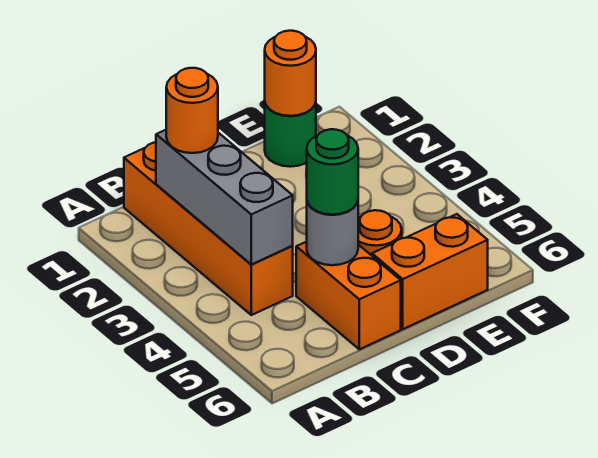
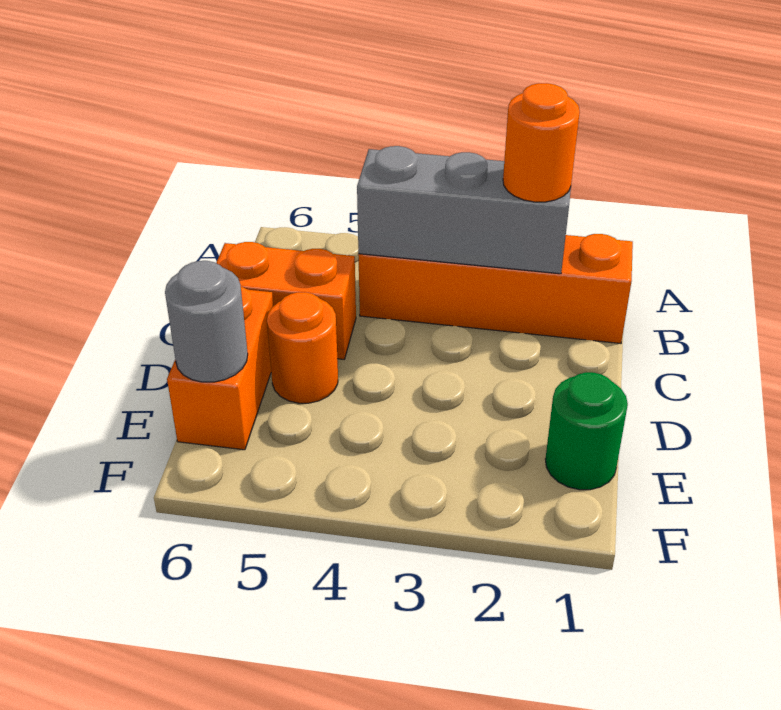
grey 1x1 round brick [307,201,358,265] -> grey 1x1 round brick moved to [165,261,248,382]
green 1x1 round brick [307,129,358,215] -> none
orange 1x1 round brick [265,31,316,116] -> none

